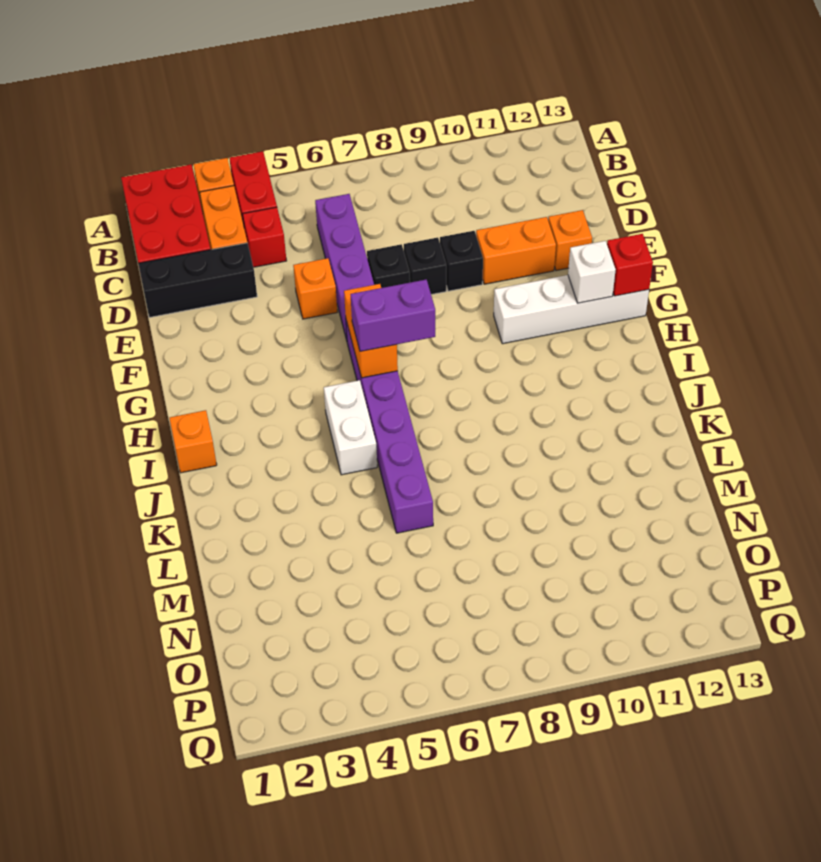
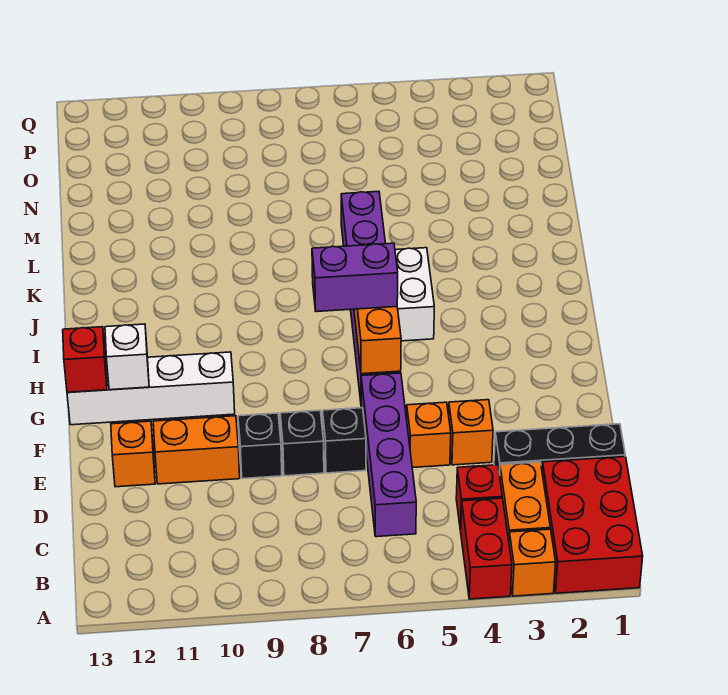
orange 1x1 brick [169,410,217,473] -> orange 1x1 brick moved to [449,400,493,465]

